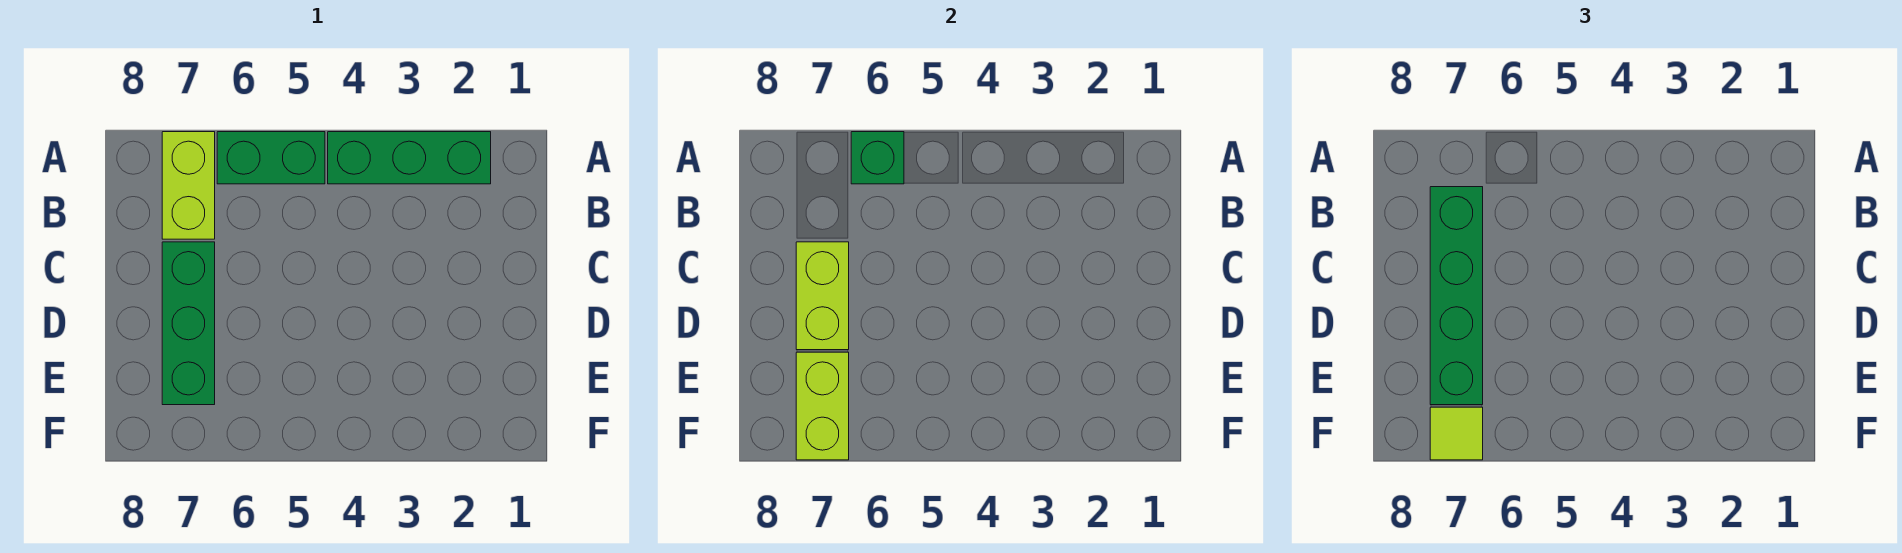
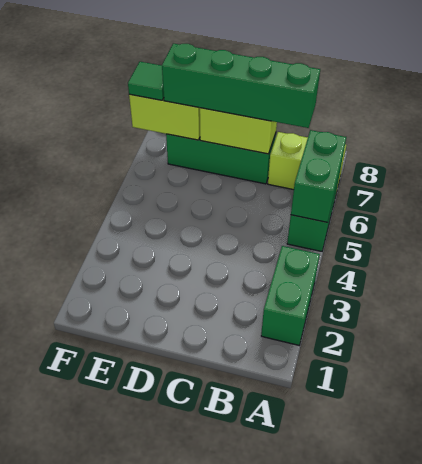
green 1x3 brick [328,132,491,184] -> green 1x2 brick [261,246,320,345]
green 1x1 brick [851,132,904,184] -> green 1x2 brick [291,130,346,222]
lime 1x1 tile [1430,407,1483,460] -> green 1x1 tile [128,62,164,100]

